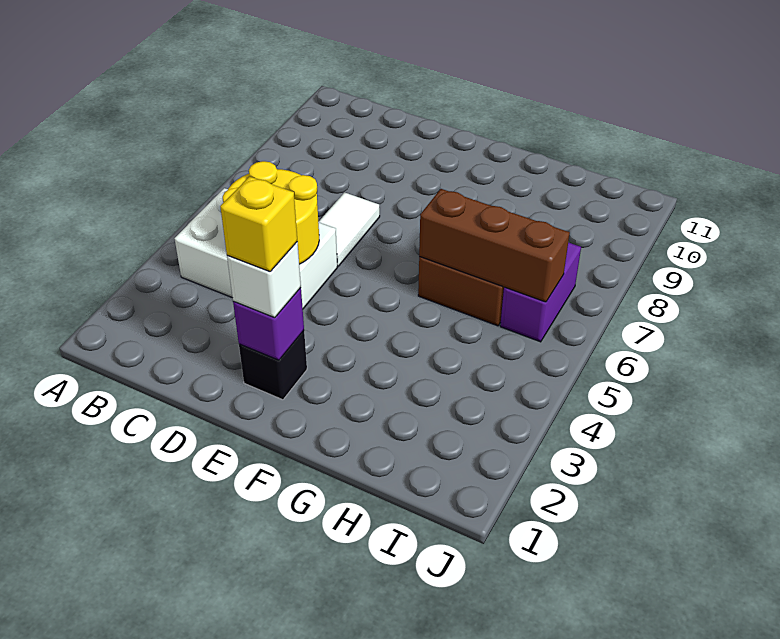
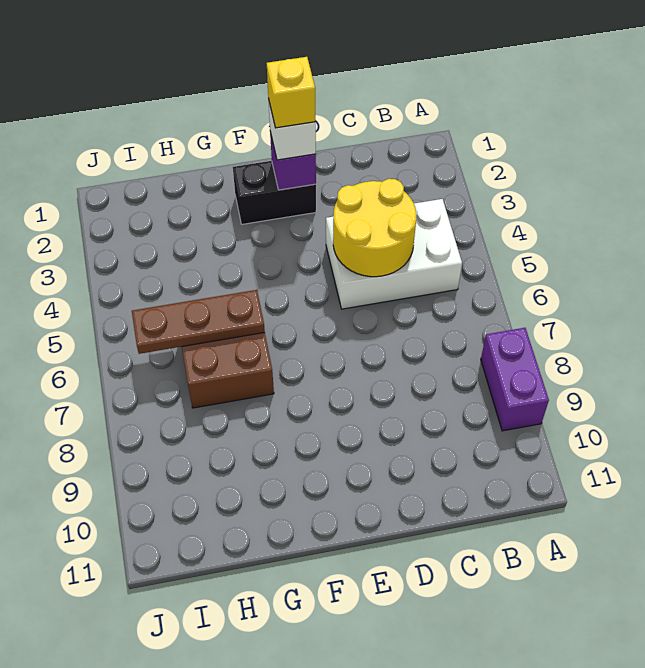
white 1x2 tile [319,192,380,266] -> none
black 1x1 brick [239,331,307,400] -> black 1x2 brick [233,161,316,224]
brown 1x3 brick [419,189,570,302] -> brown 1x3 plate [132,290,265,354]
purple 1x2 brick [500,242,581,342] -> purple 1x2 brick moved to [481,328,549,431]

